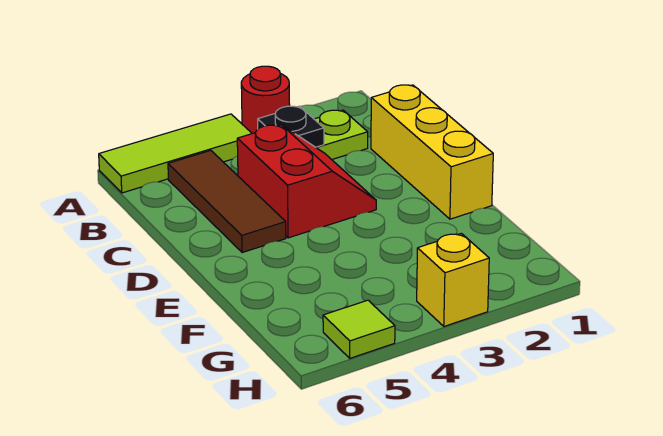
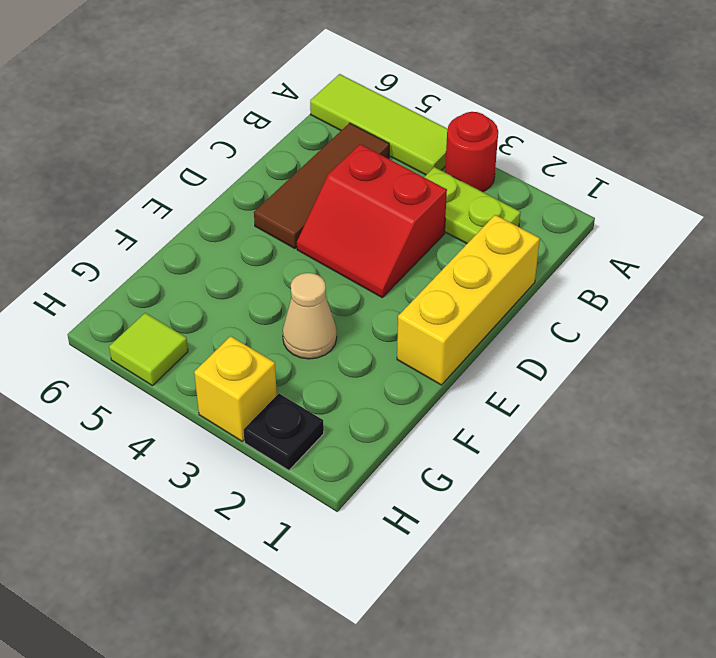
black 1x1 plate [258,106,324,147] -> black 1x1 plate moved to [244,394,324,470]
red 2x2 slope [237,125,376,238] -> red 2x2 slope turned to [297,144,447,297]
none -> tan 1x1 cone [283,273,337,359]

